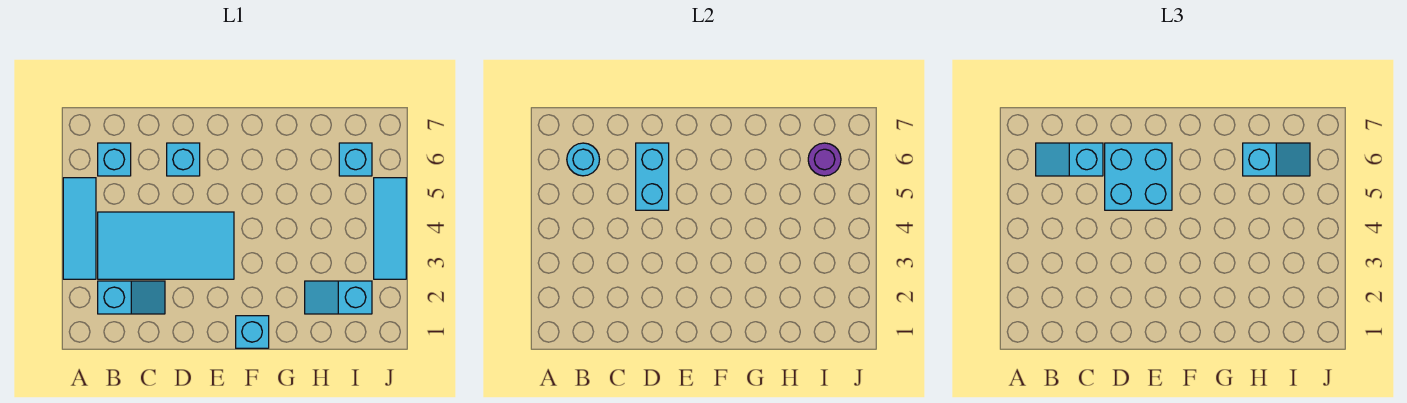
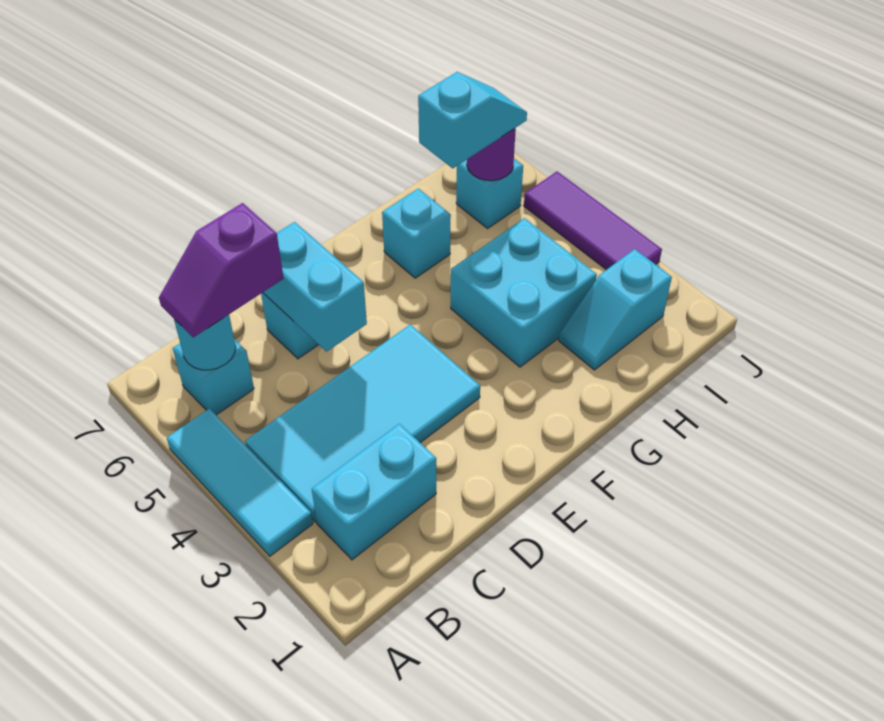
cyan 1x2 slope [98,281,165,314] -> cyan 1x2 brick [312,424,436,560]
cyan 1x2 slope [1036,143,1103,176] -> purple 1x2 slope [159,203,284,338]
cyan 2x2 brick [1105,143,1172,210] -> cyan 2x2 brick moved to [451,218,597,367]
cyan 1x1 brick [236,316,269,348] -> cyan 1x1 brick moved to [382,188,451,278]
cyan 1x3 tile [374,178,406,279] -> purple 1x3 tile [524,172,662,270]

